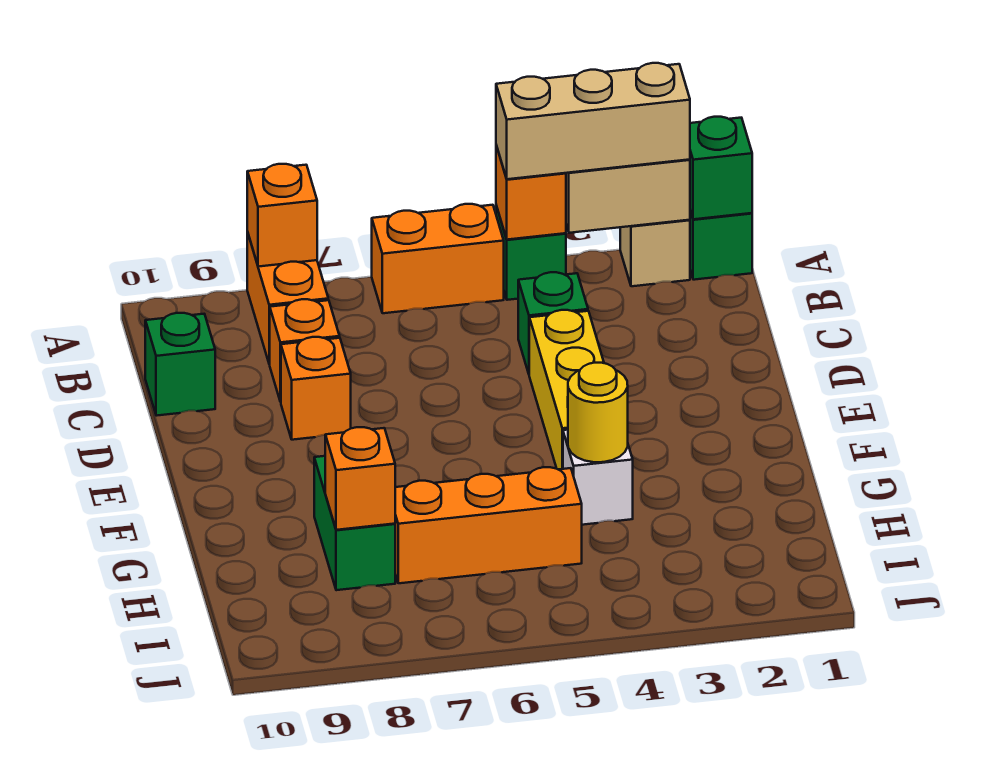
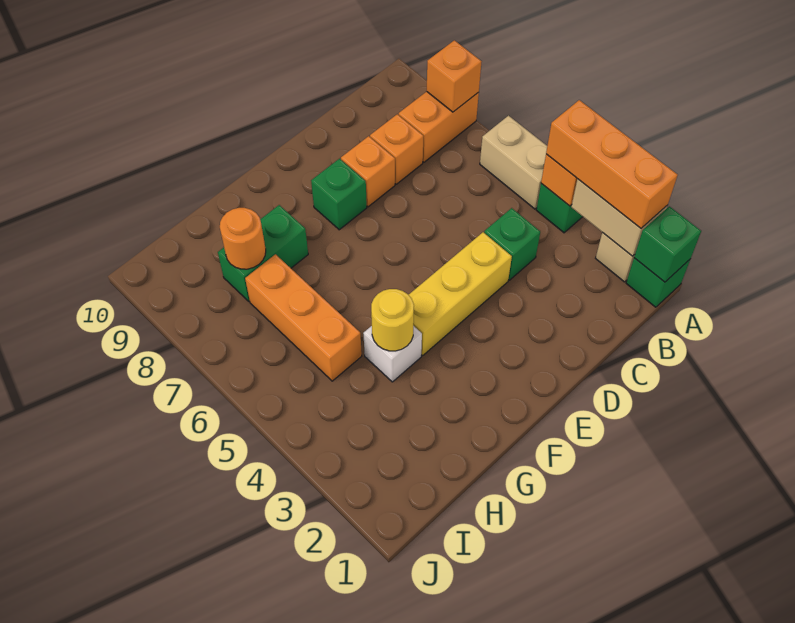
tan 1x3 brick [496,63,690,179] -> orange 1x3 brick [546,100,678,228]
orange 1x2 brick [372,204,504,313] -> tan 1x2 brick [480,116,547,209]
green 1x1 brick [145,313,215,416] -> green 1x1 brick moved to [311,159,367,230]
orange 1x1 brick [325,427,395,530] -> orange 1x1 round brick [220,208,266,269]

